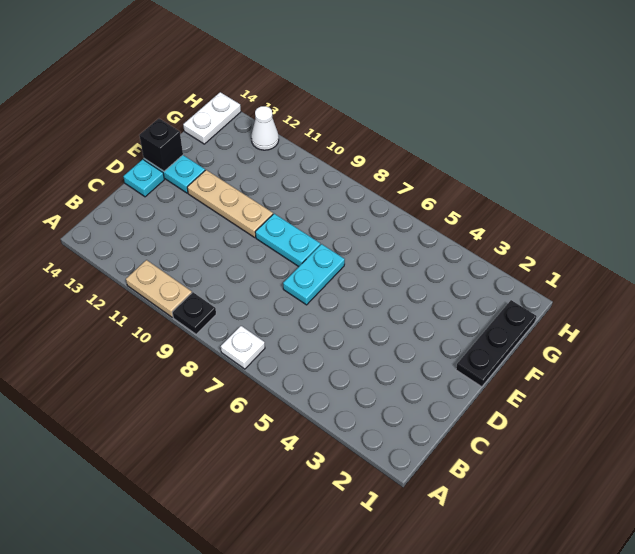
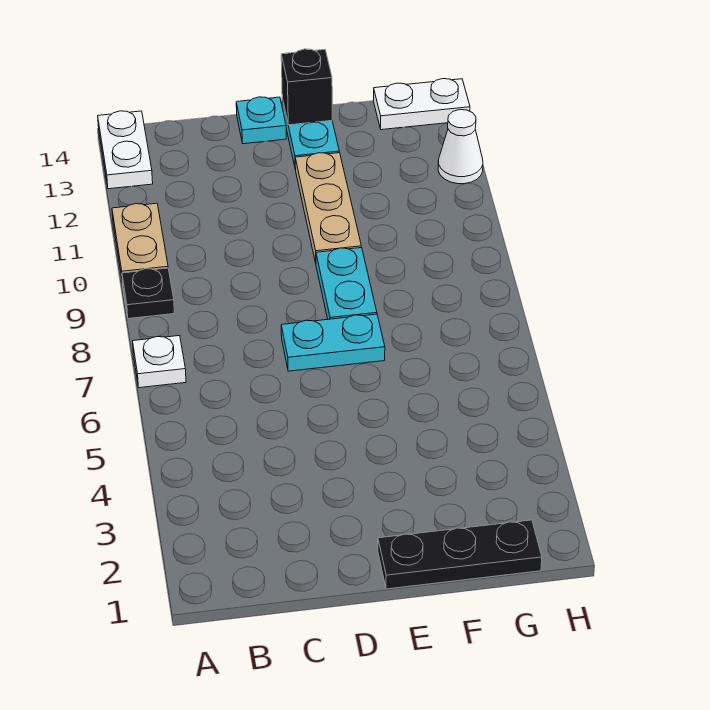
none -> white 1x2 plate [98,111,153,189]

